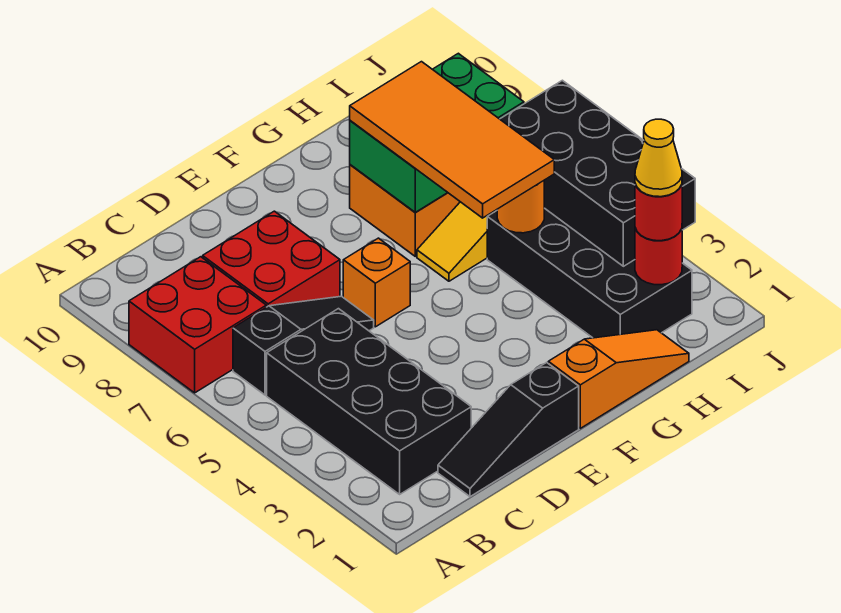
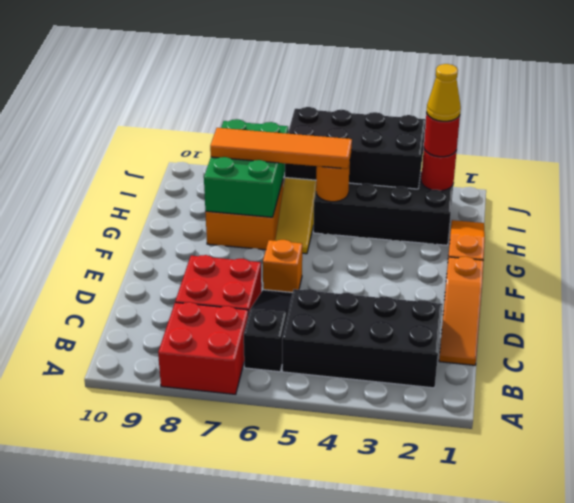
black 1x3 slope [438,363,579,497] -> orange 1x3 slope [439,256,484,365]
orange 2x4 tile [350,62,554,218] -> orange 1x4 tile [210,128,352,169]

